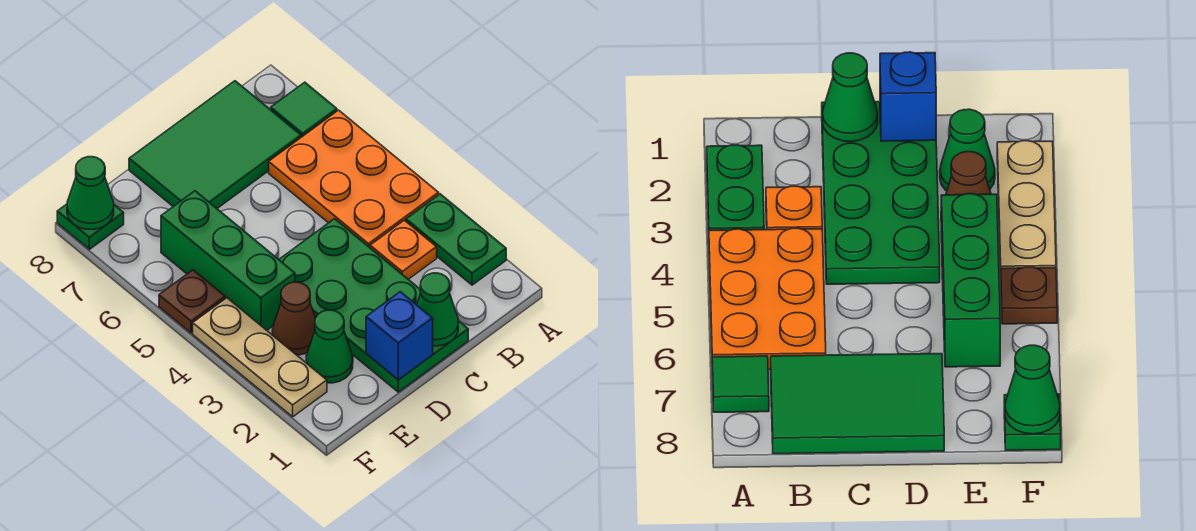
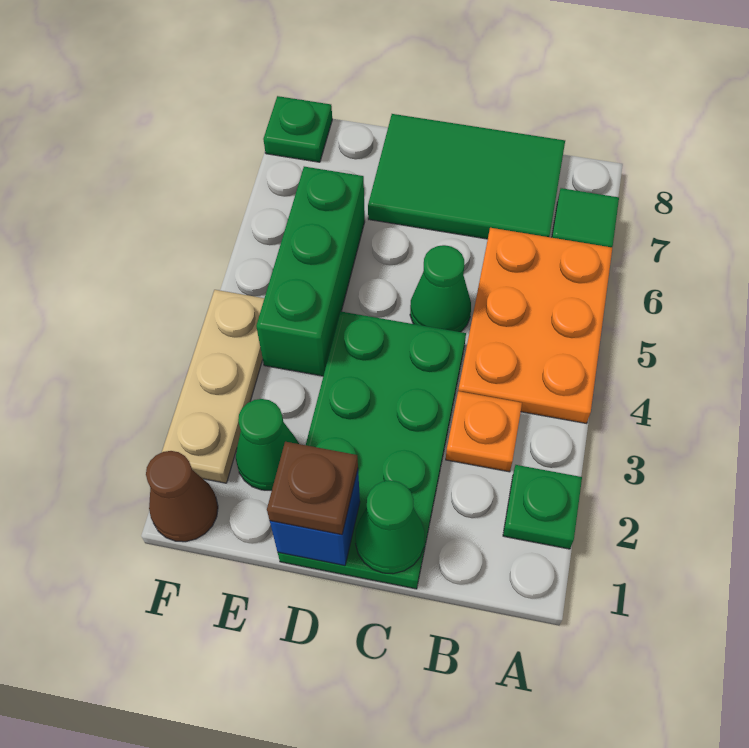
green 1x2 plate [406,194,506,285] -> green 1x1 plate [503,465,582,549]
brown 1x1 cone [272,282,315,355] -> brown 1x1 cone moved to [146,451,218,542]
brown 1x1 plate [159,270,225,333] -> brown 1x1 plate moved to [267,442,358,535]
green 1x1 cone [67,157,114,229] -> green 1x1 cone moved to [410,245,471,332]

